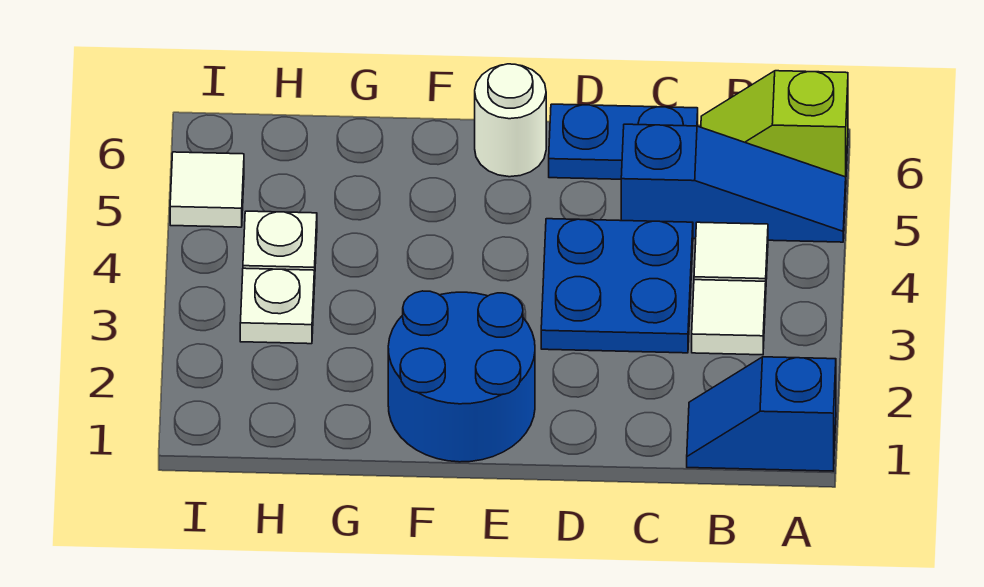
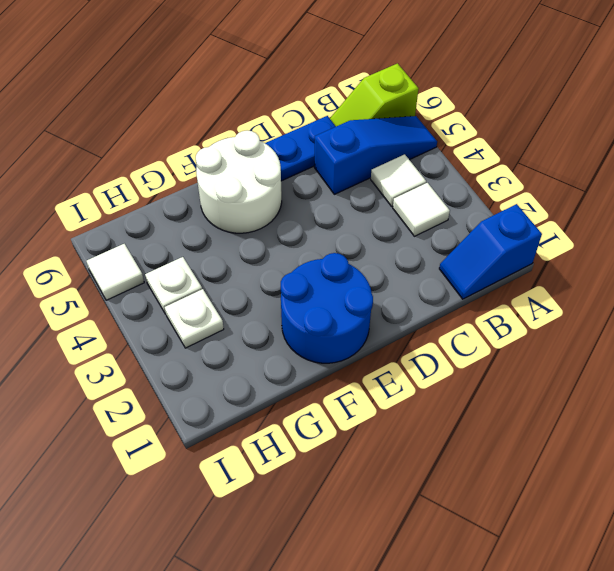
blue 2x2 plate [541,219,693,353] -> none
white 1x1 round brick [475,64,546,177] -> white 2x2 round brick [196,130,282,233]

